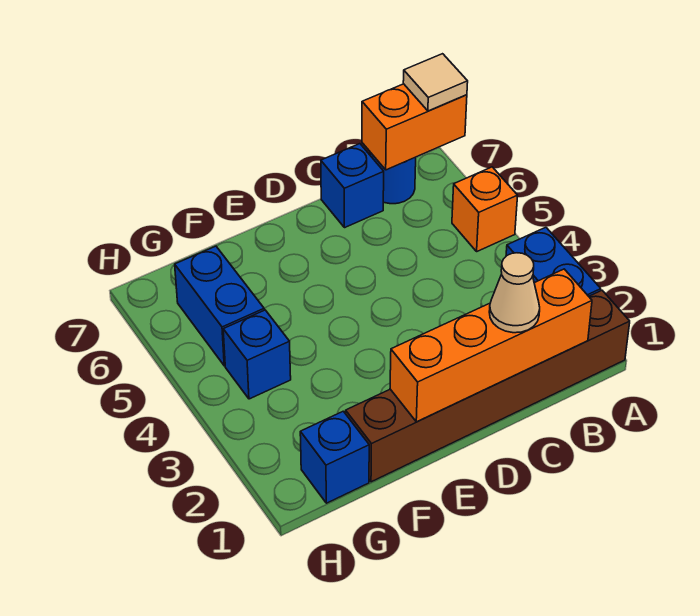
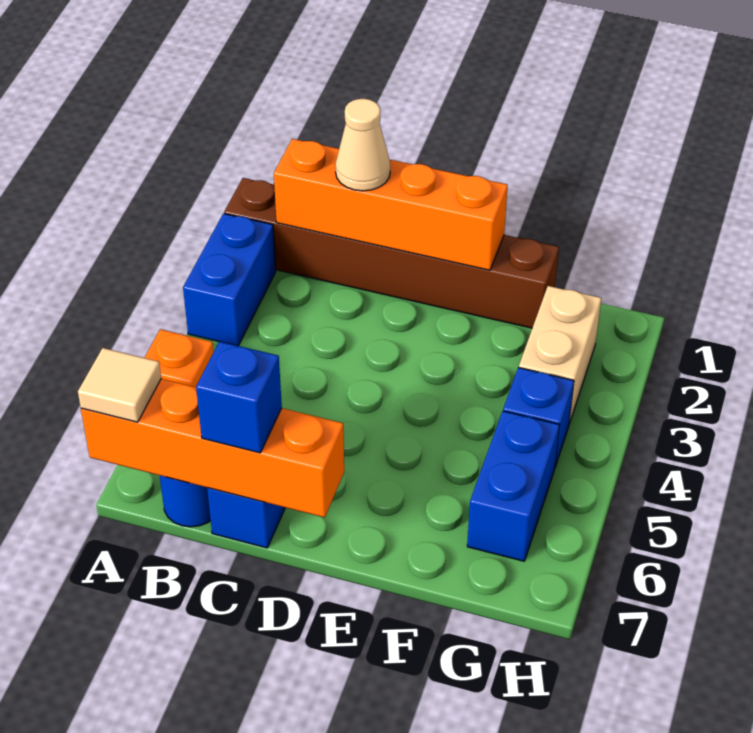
orange 1x2 brick [362,84,467,170] -> orange 1x4 brick [81,379,344,517]
blue 1x1 brick [300,411,369,503] -> blue 1x1 brick moved to [196,342,282,453]
none -> tan 1x2 brick [519,286,601,424]

